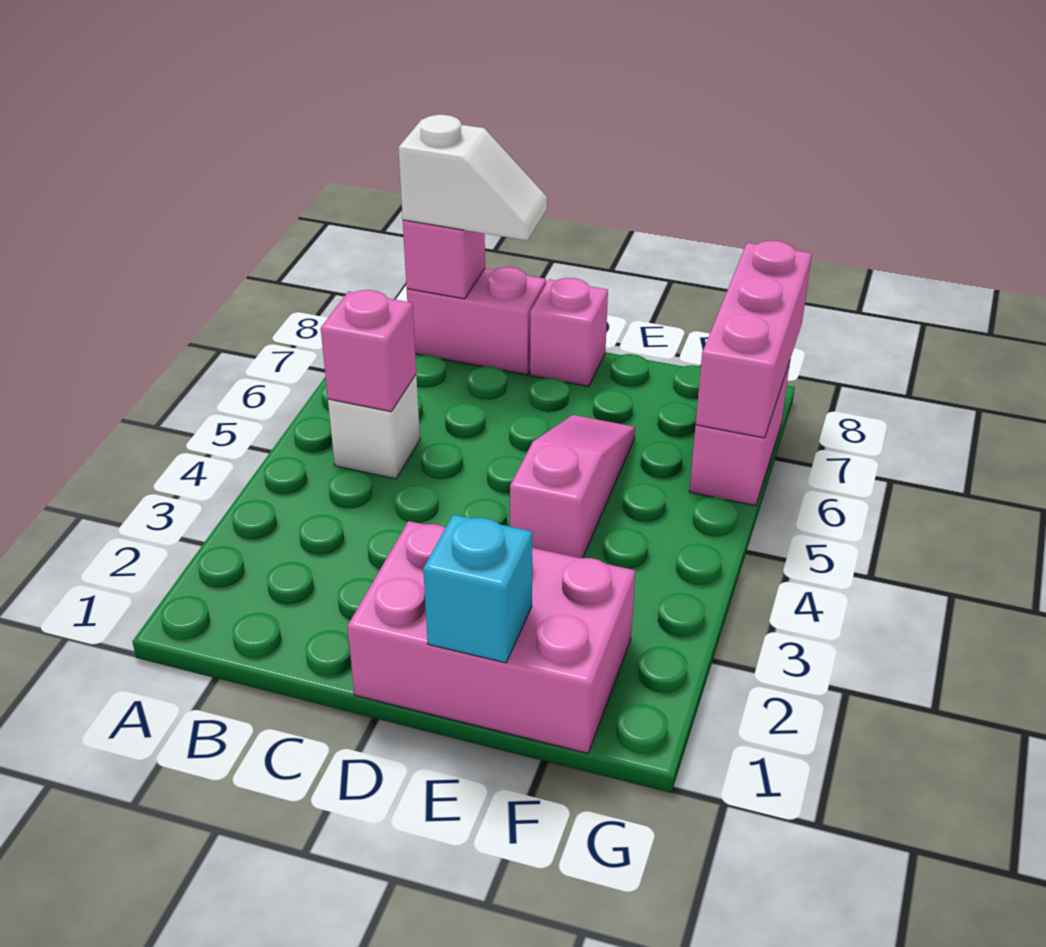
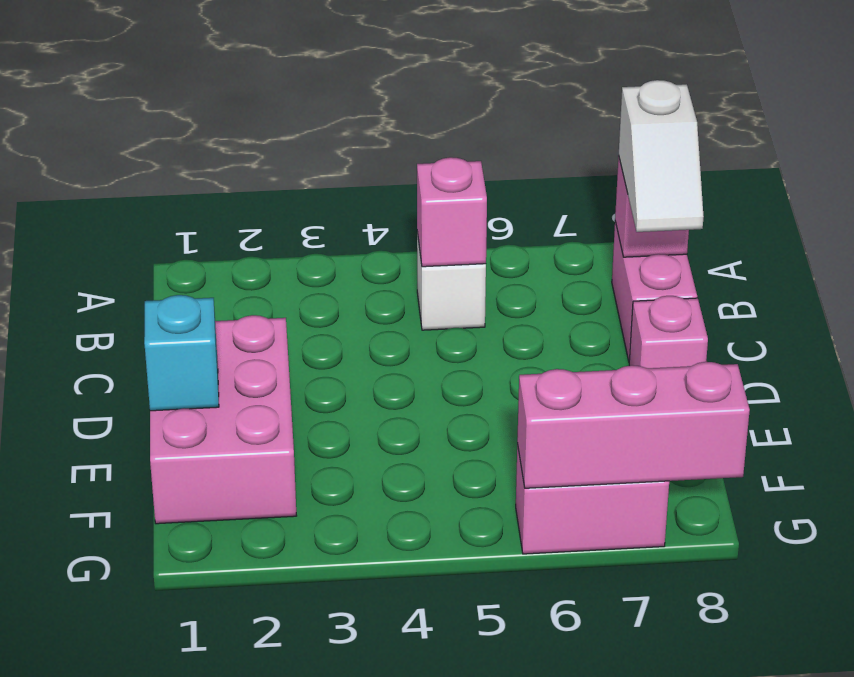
pink 1x3 slope [510,415,635,558] -> none

